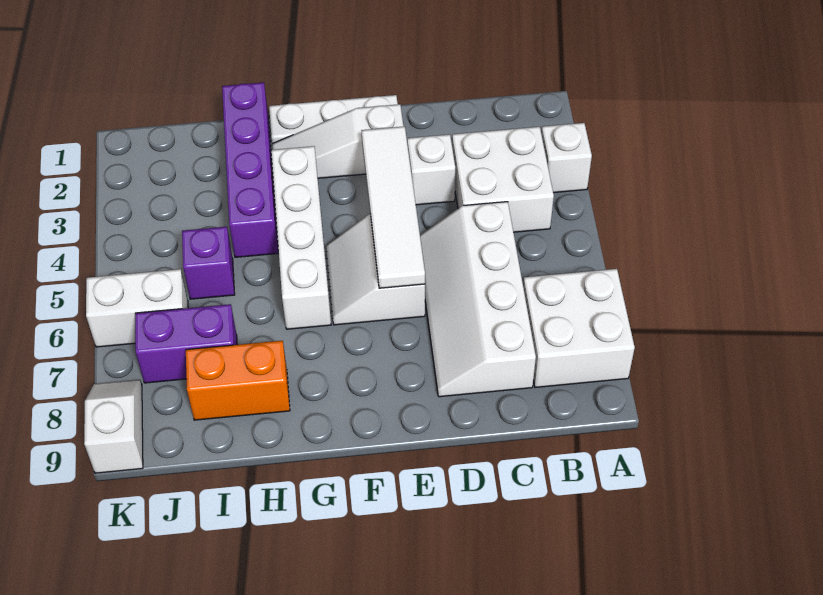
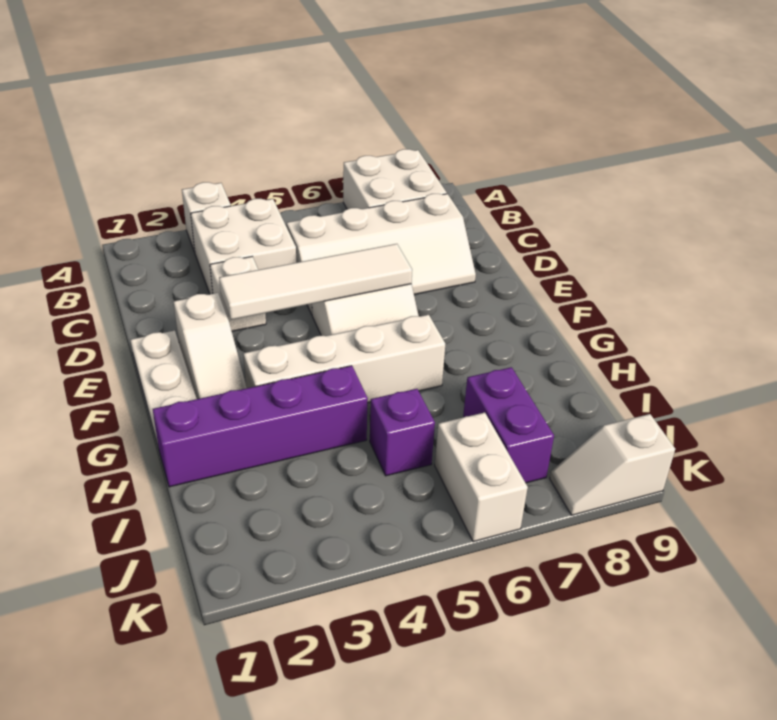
orange 1x2 brick [186,341,290,420] -> none

